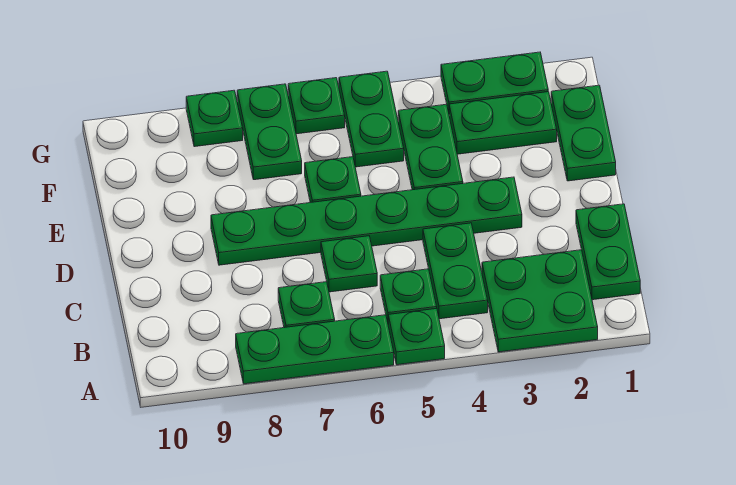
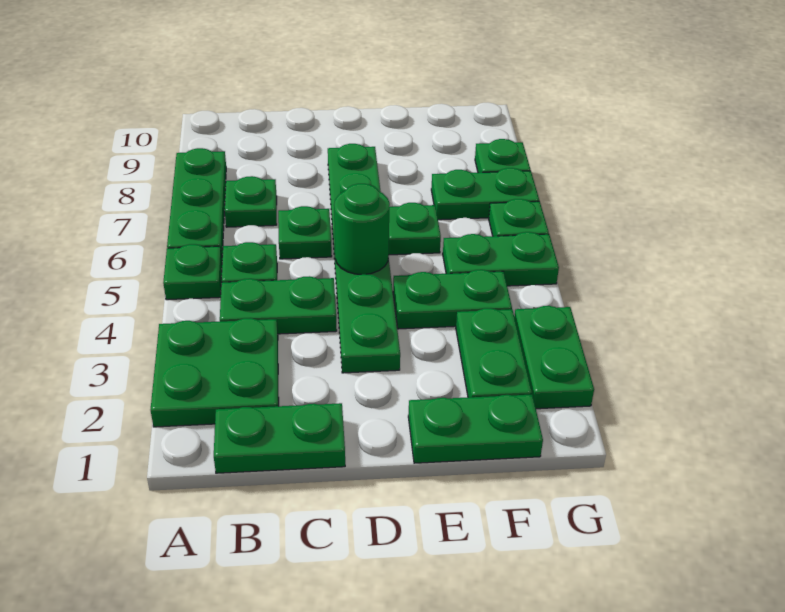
none -> green 1x1 round brick [334,184,390,274]

